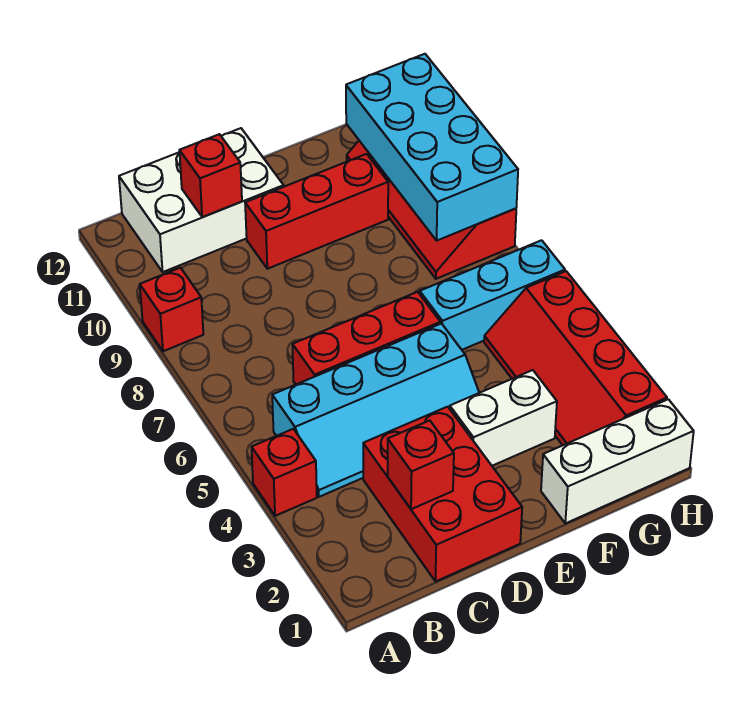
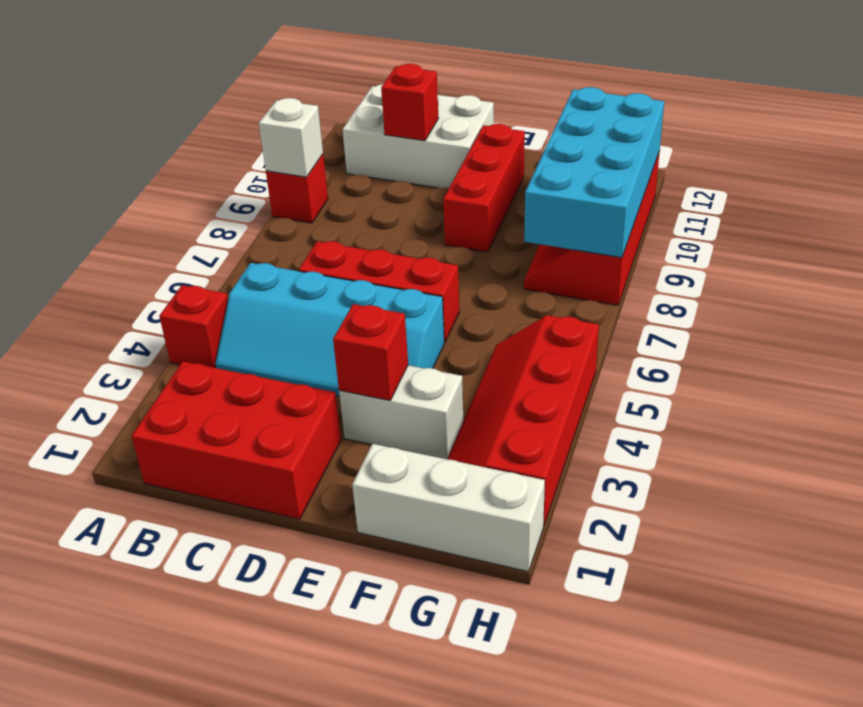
none -> white 1x1 brick [259,98,323,177]
red 2x3 brick [363,407,522,582] -> red 2x3 brick turned to [131,362,341,519]
red 1x1 brick [388,421,454,509] -> red 1x1 brick moved to [333,304,408,400]
red 1x3 brick [245,154,388,269] -> red 1x3 brick turned to [443,124,525,252]
cyan 1x3 brick [420,240,565,350] -> none

